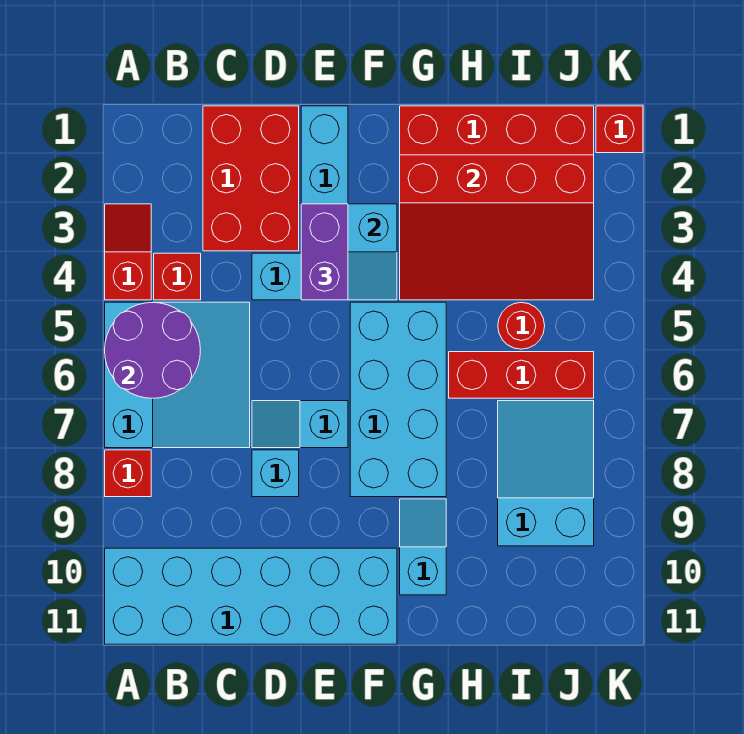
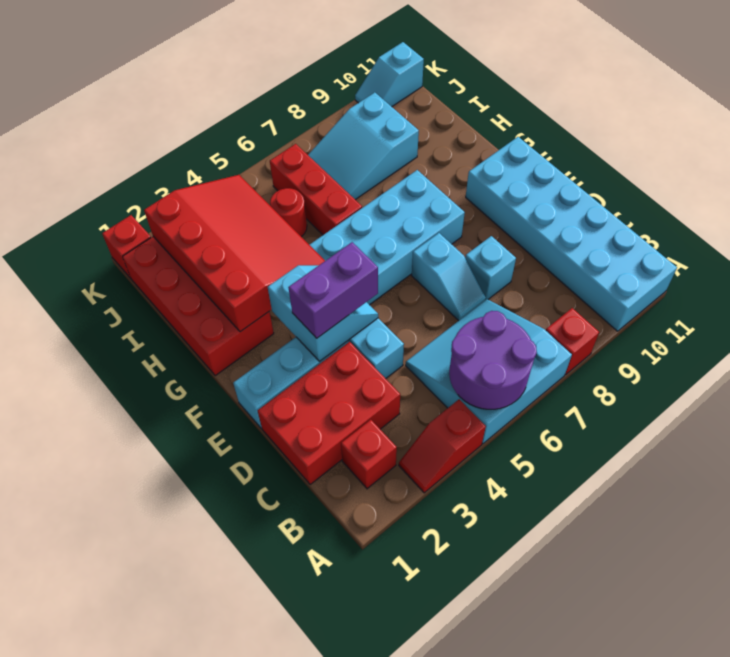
red 1x1 brick [154,253,201,300] -> red 1x1 brick moved to [341,420,397,489]
cyan 1x2 slope [400,499,446,595] -> cyan 1x2 slope moved to [355,42,424,107]

